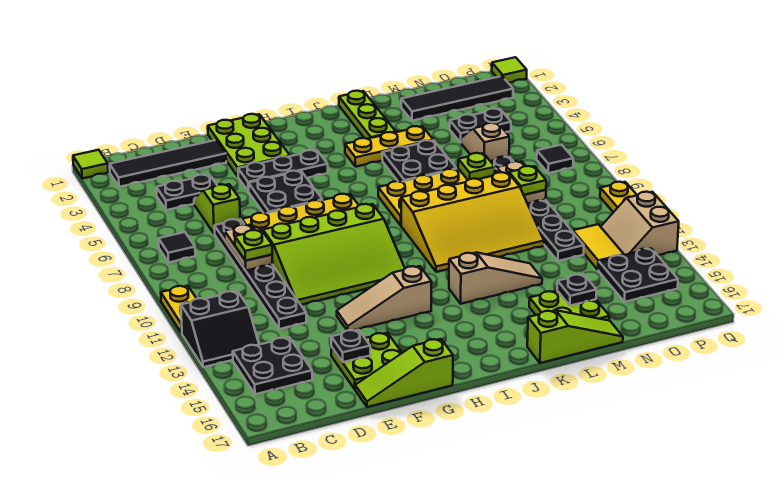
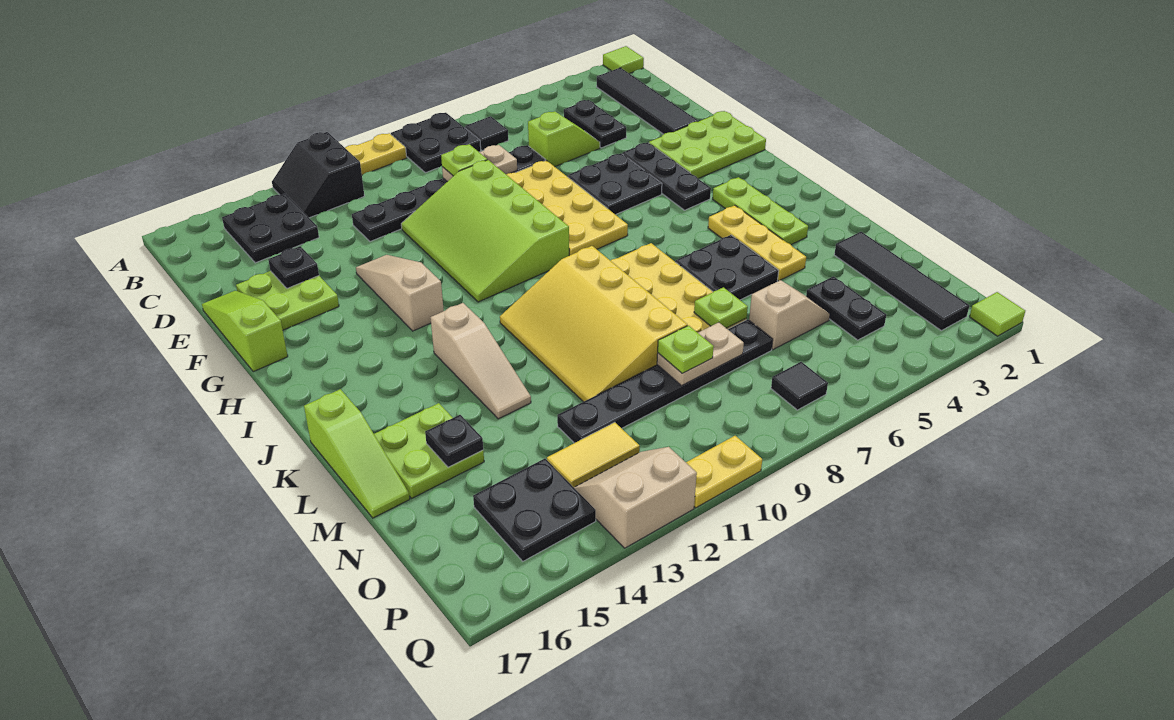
none -> black 2x2 plate [391,113,481,173]
lime 1x3 plate [339,91,396,139] -> lime 1x3 plate turned to [713,177,808,245]

